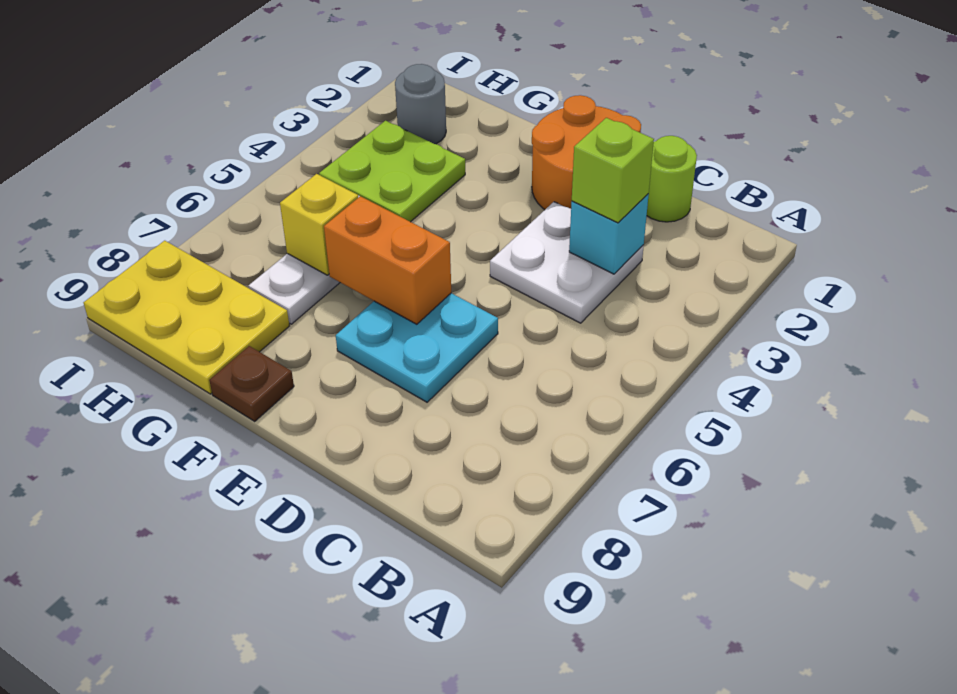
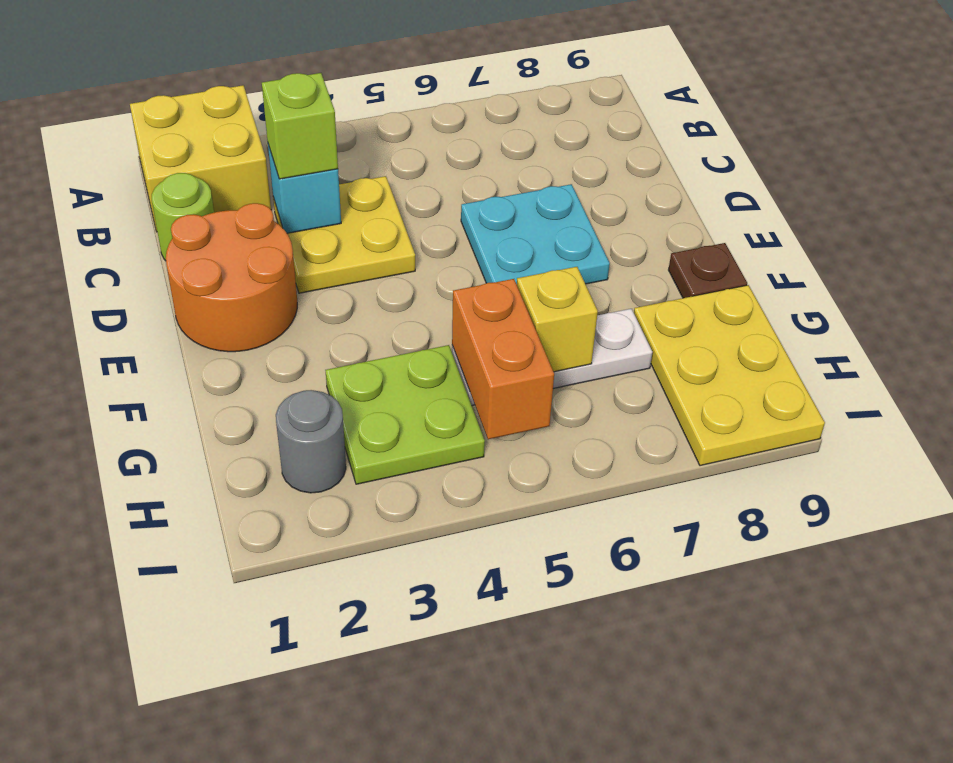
none -> yellow 2x2 brick [130,85,271,232]
white 2x2 plate [490,202,644,323] -> yellow 2x2 plate [273,176,415,293]
orange 1x2 brick [324,196,451,324] -> orange 1x2 brick moved to [452,279,554,439]

